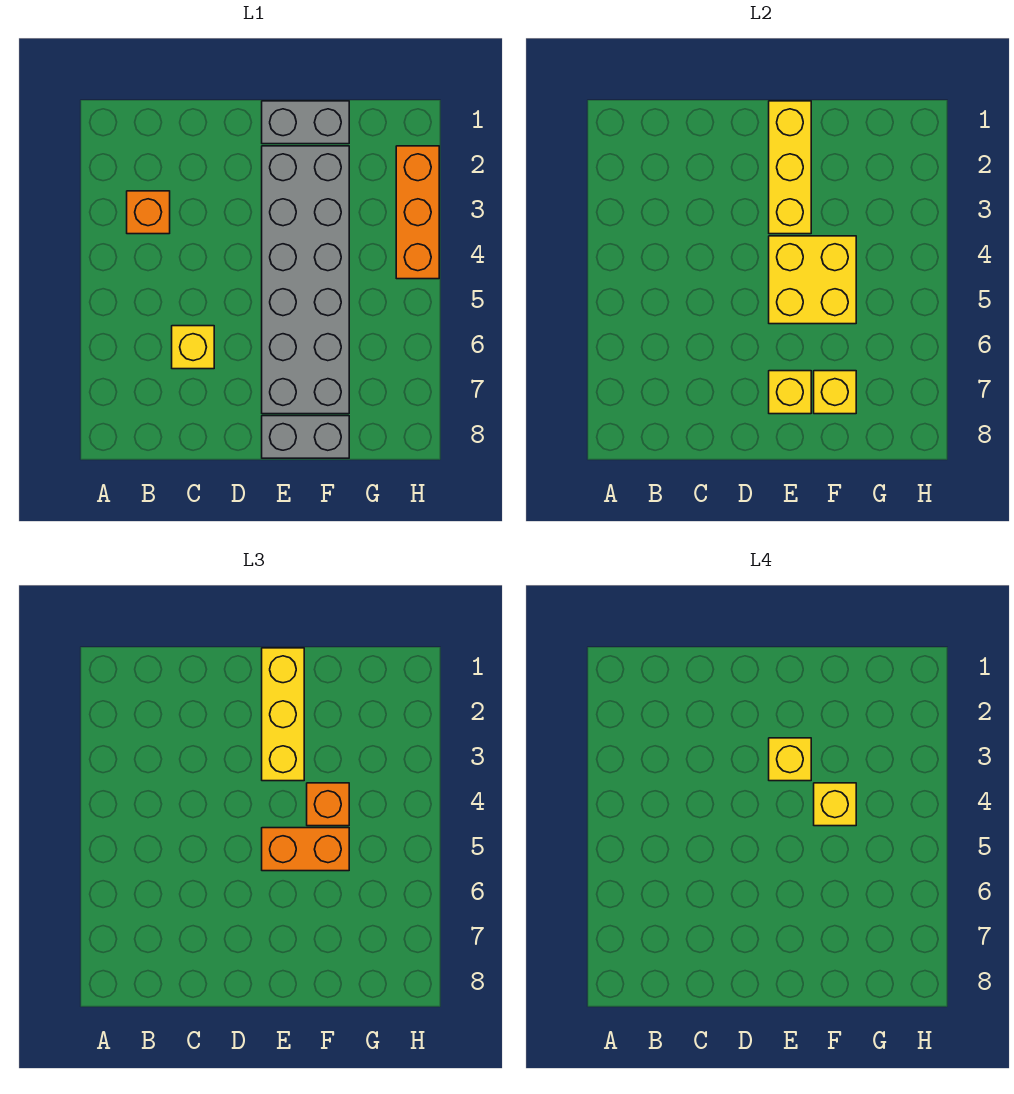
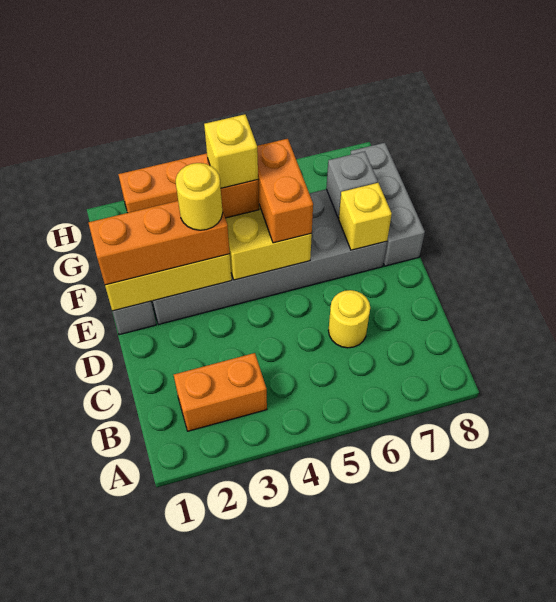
orange 1x1 brick [127,191,170,234] -> orange 1x2 brick [174,353,267,431]
yellow 1x1 brick [172,326,214,369] -> yellow 1x1 round brick [328,290,370,348]
yellow 1x3 brick [262,648,304,781] -> orange 1x3 brick [89,201,230,285]
yellow 1x1 brick [769,738,811,781] -> yellow 1x1 round brick [176,163,223,230]
grey 1x2 brick [262,416,349,458] -> grey 1x3 brick [351,143,425,266]
yellow 1x1 brick [814,371,856,414] -> grey 1x1 brick [326,151,378,218]

